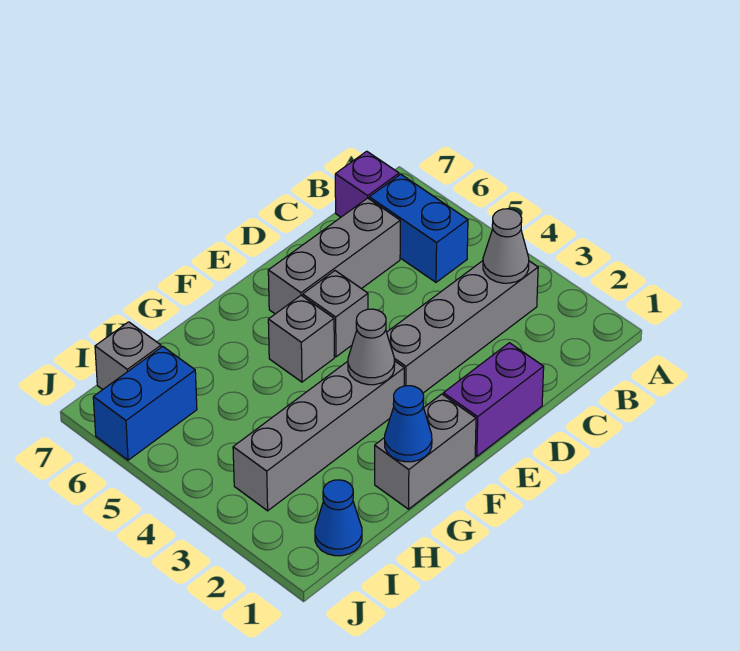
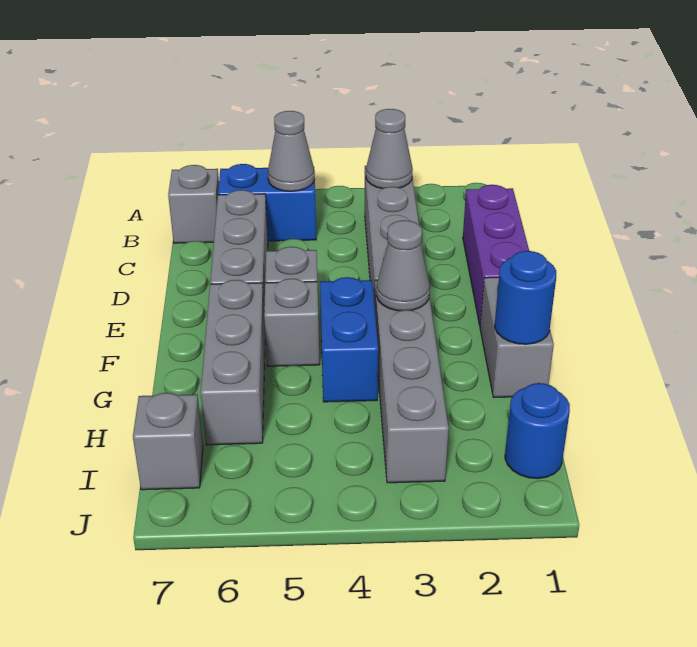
none -> grey 1x1 cone [268,111,315,191]
purple 1x1 brick [335,151,399,217] -> grey 1x1 brick [168,165,219,243]
purple 1x2 brick [443,343,544,456] -> purple 1x3 brick [463,185,529,325]
none -> grey 1x3 brick [201,280,265,445]
blue 1x1 cone [385,386,432,462] -> blue 1x1 round brick [495,251,556,344]
blue 1x1 cone [315,480,362,556] -> blue 1x1 round brick [505,383,570,479]
blue 1x2 brick [93,346,197,460] -> blue 1x2 brick moved to [320,277,378,402]

